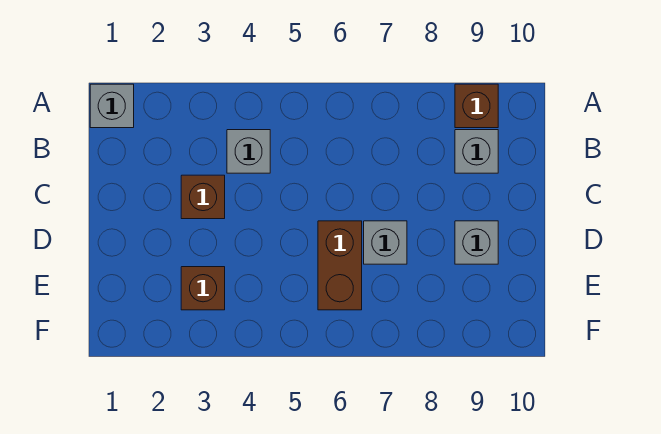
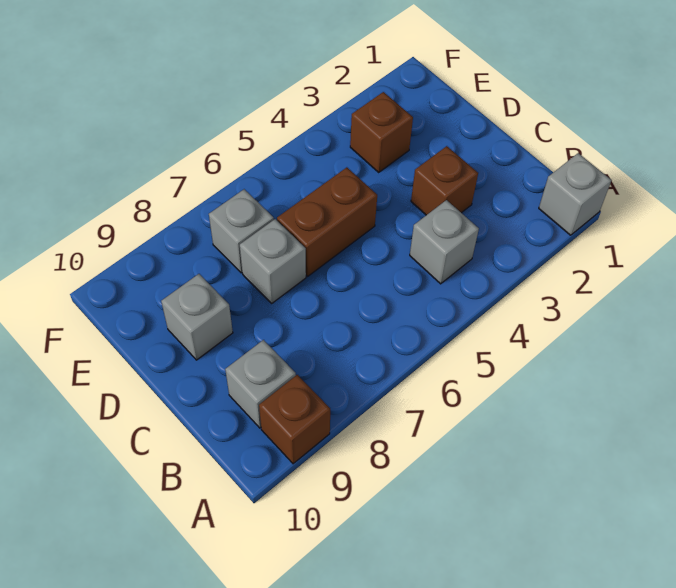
brown 1x2 brick [318,221,362,310] -> brown 1x2 brick turned to [277,167,377,276]
none -> grey 1x1 brick [209,189,274,273]

